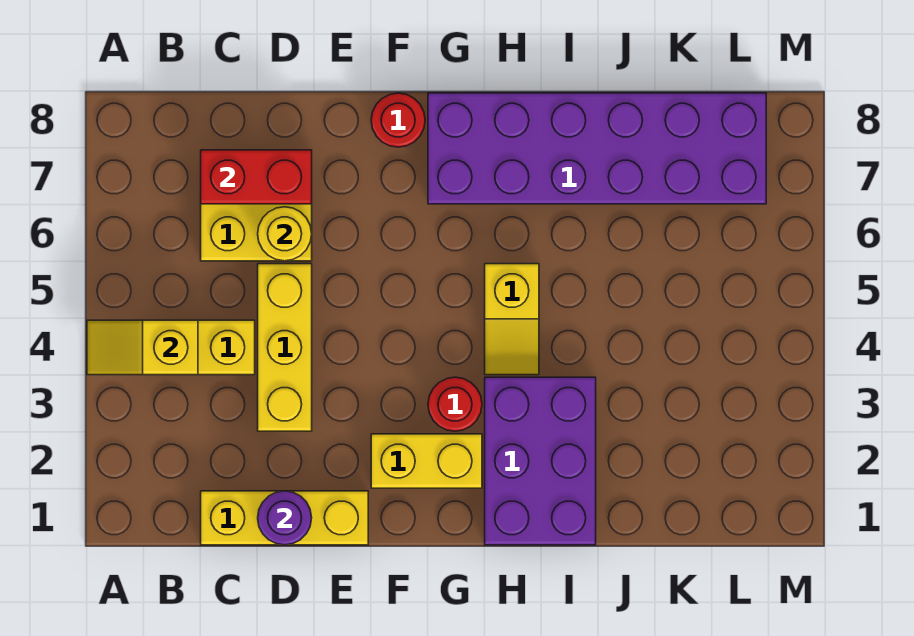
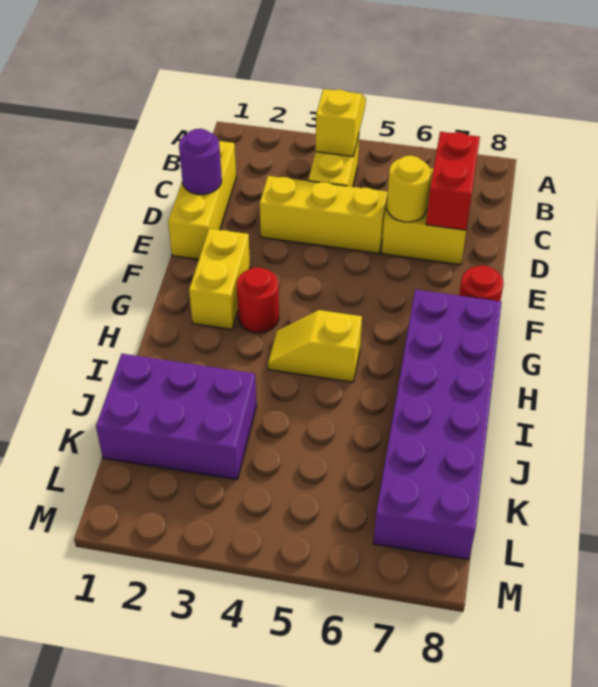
purple 2x3 brick [485,377,596,545] -> purple 2x3 brick moved to [96,354,257,480]

